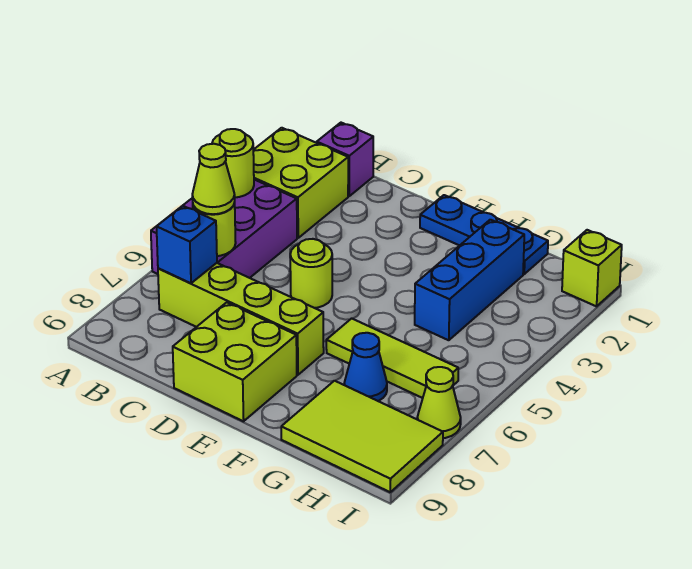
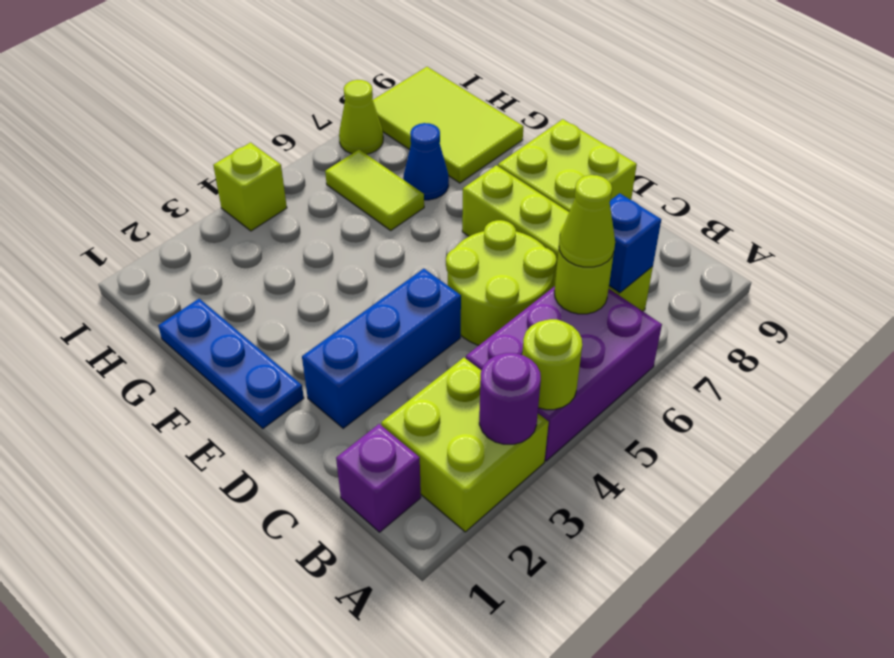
none -> purple 1x1 round brick [479,353,541,444]
lime 1x1 round brick [290,239,332,308] -> lime 2x2 round brick [446,220,556,345]
lime 1x3 tile [326,318,458,398] -> lime 1x2 tile [325,150,424,230]
blue 1x3 brick [415,220,524,340] -> blue 1x3 brick moved to [302,269,461,428]
lime 1x1 brick [562,230,622,306] -> lime 1x1 brick moved to [213,143,287,231]

